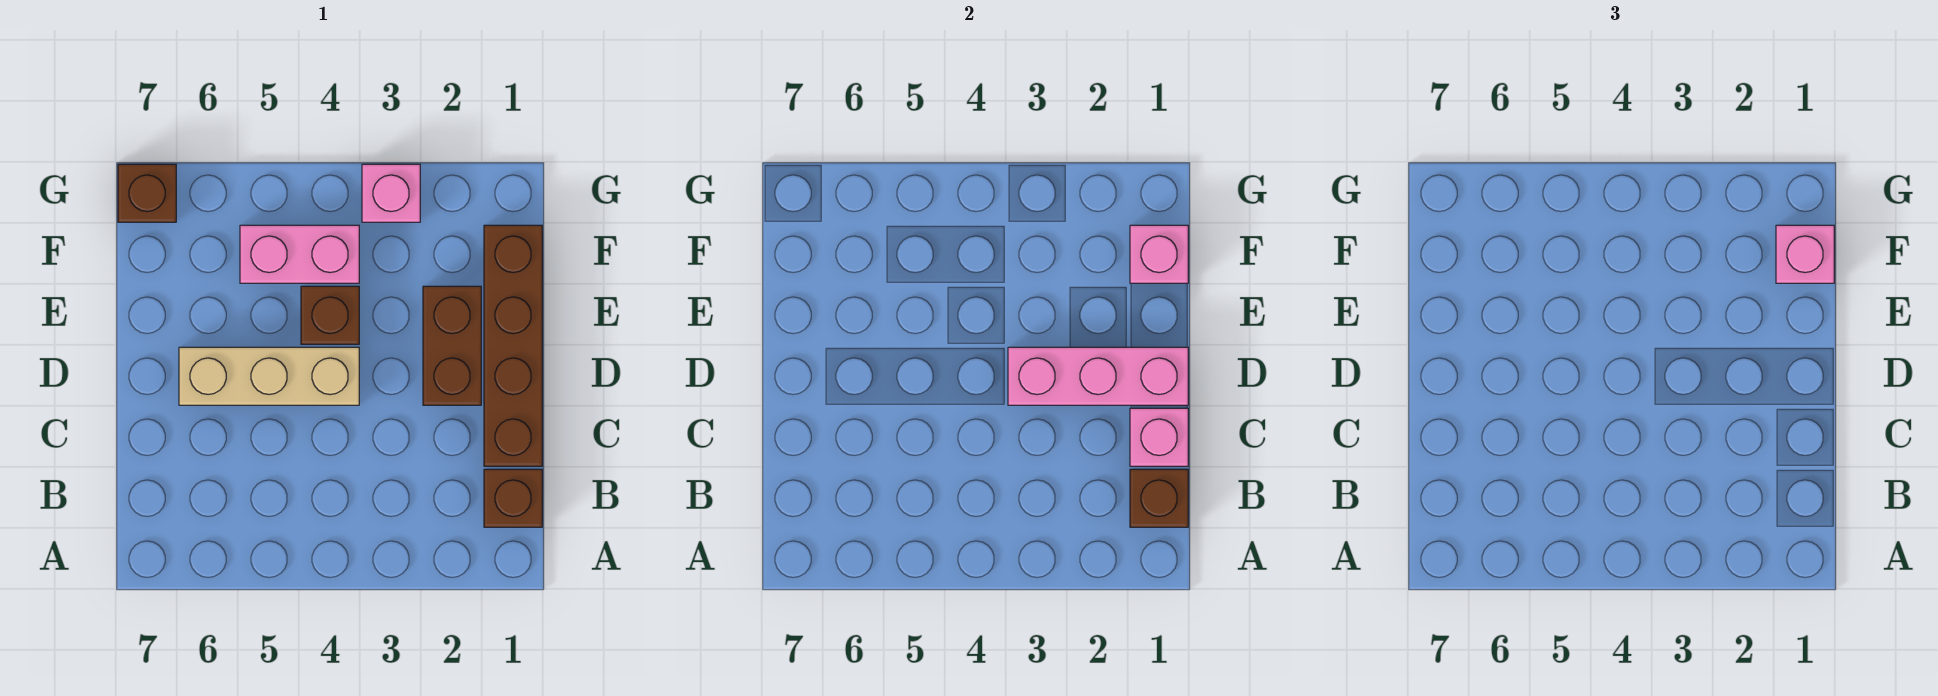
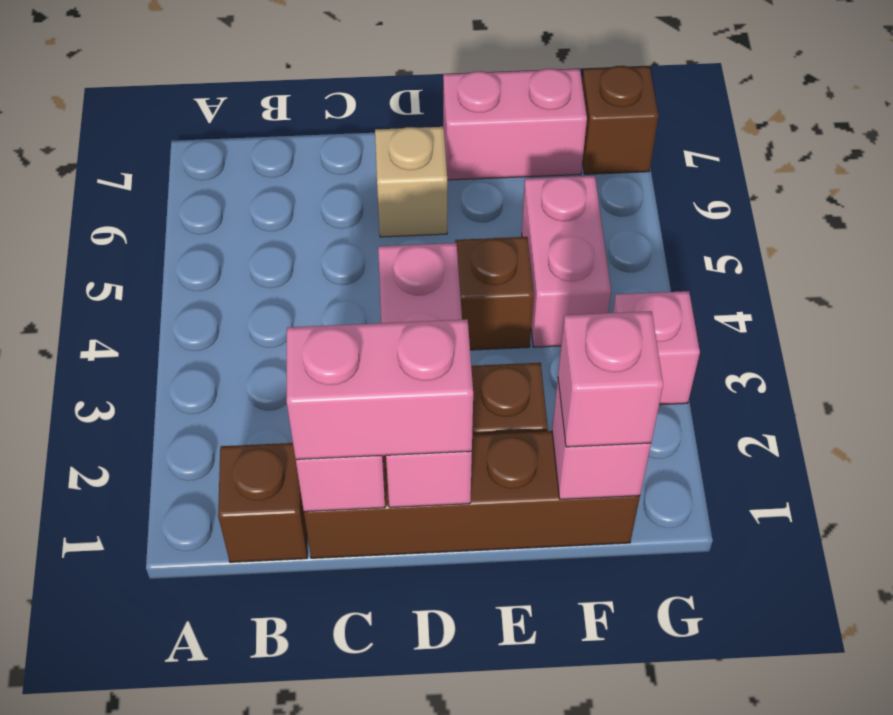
brown 1x1 brick [1130,469,1188,527] -> none
none -> pink 1x2 brick [287,319,473,460]
tan 1x3 brick [179,347,359,405] -> tan 1x1 brick [375,127,447,237]
none -> pink 1x2 brick [443,69,587,180]

